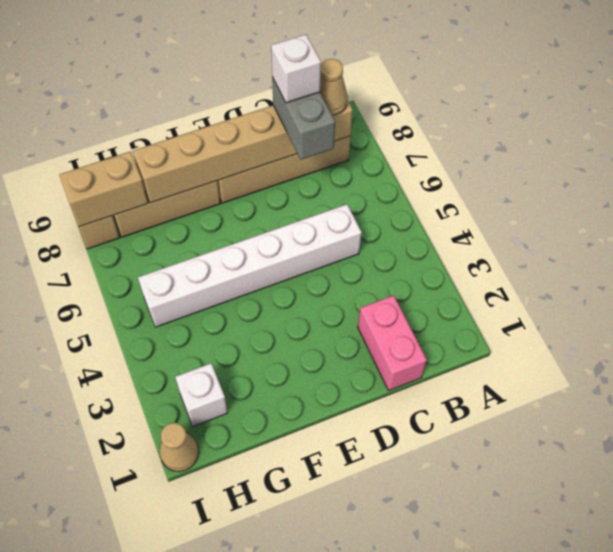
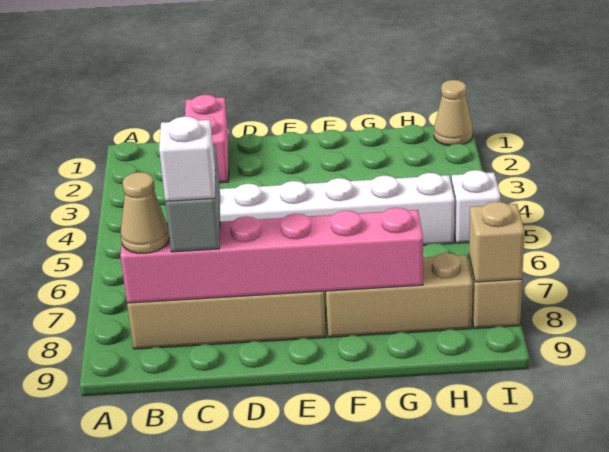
tan 1x6 brick [133,100,353,203] -> pink 1x6 brick [120,208,423,303]
white 1x1 brick [175,363,228,427] -> white 1x1 brick moved to [451,170,501,243]
tan 1x2 brick [59,151,148,227] -> tan 1x1 brick [469,202,525,282]

